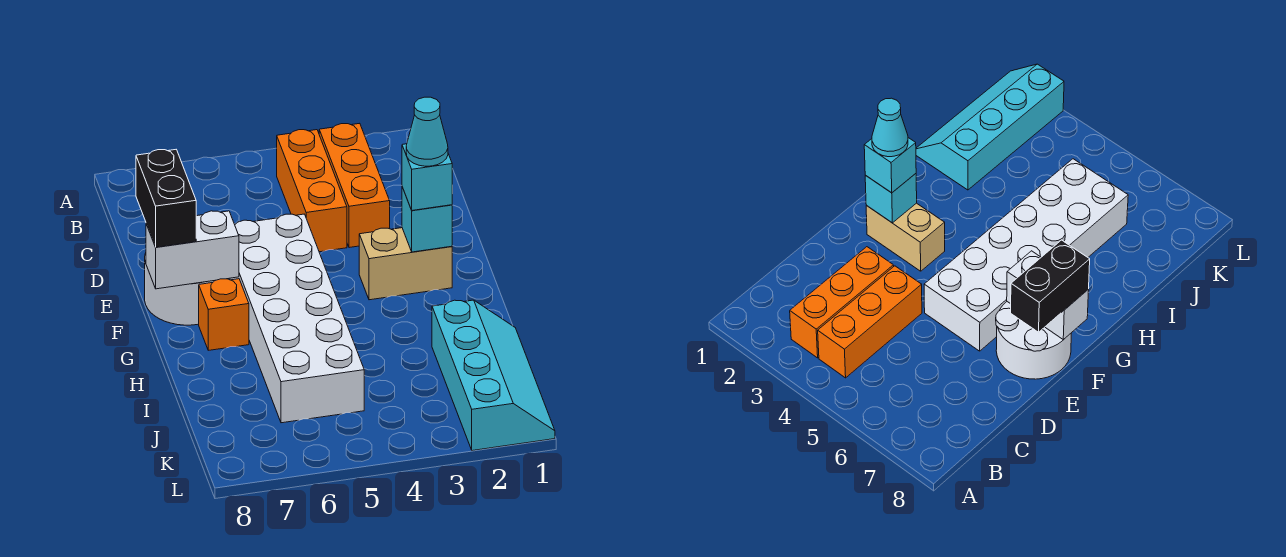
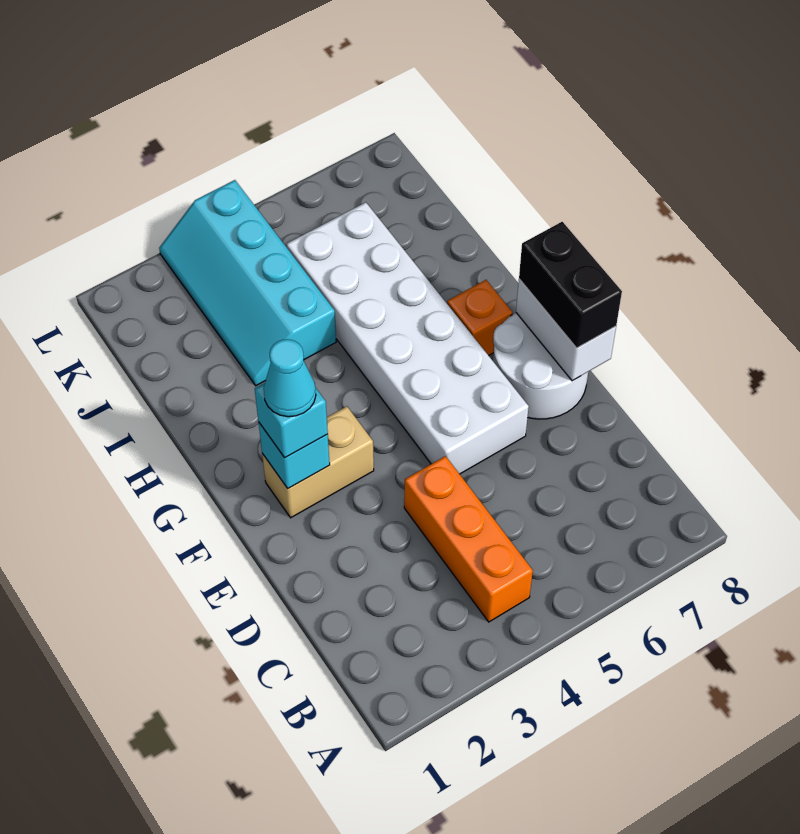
orange 1x3 brick [319,123,390,248] -> none
white 1x2 brick [146,211,239,289] -> white 1x2 brick turned to [516,279,616,381]
cyan 2x4 slope [432,300,555,451] -> cyan 2x4 slope moved to [159,180,336,386]

